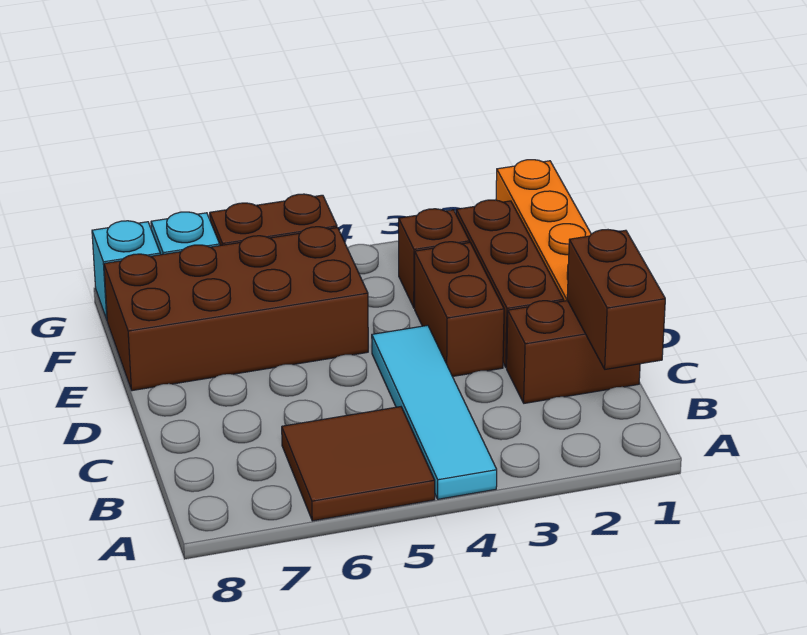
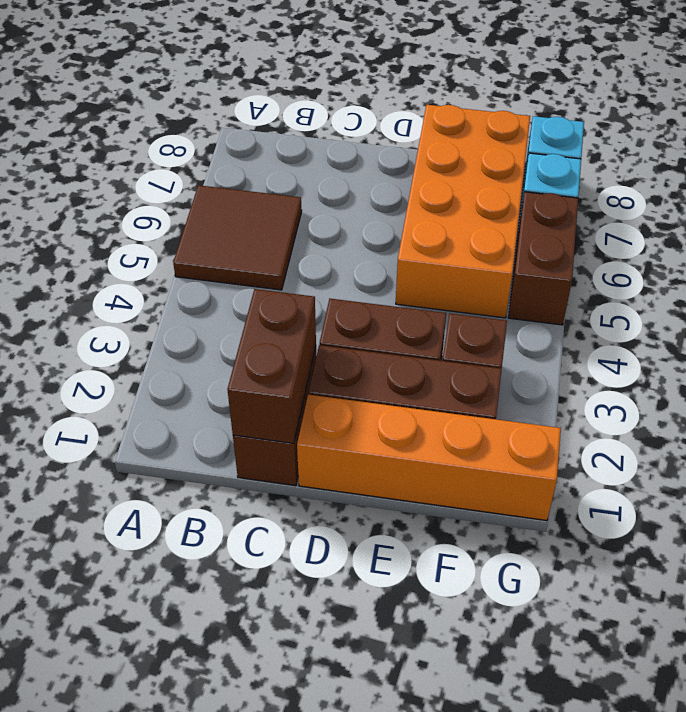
cyan 1x4 tile [372,325,497,499] -> none
brown 1x2 brick [567,230,665,369] -> brown 1x2 brick turned to [227,289,316,443]
brown 2x4 brick [104,227,368,391] -> orange 2x4 brick [396,105,530,318]

